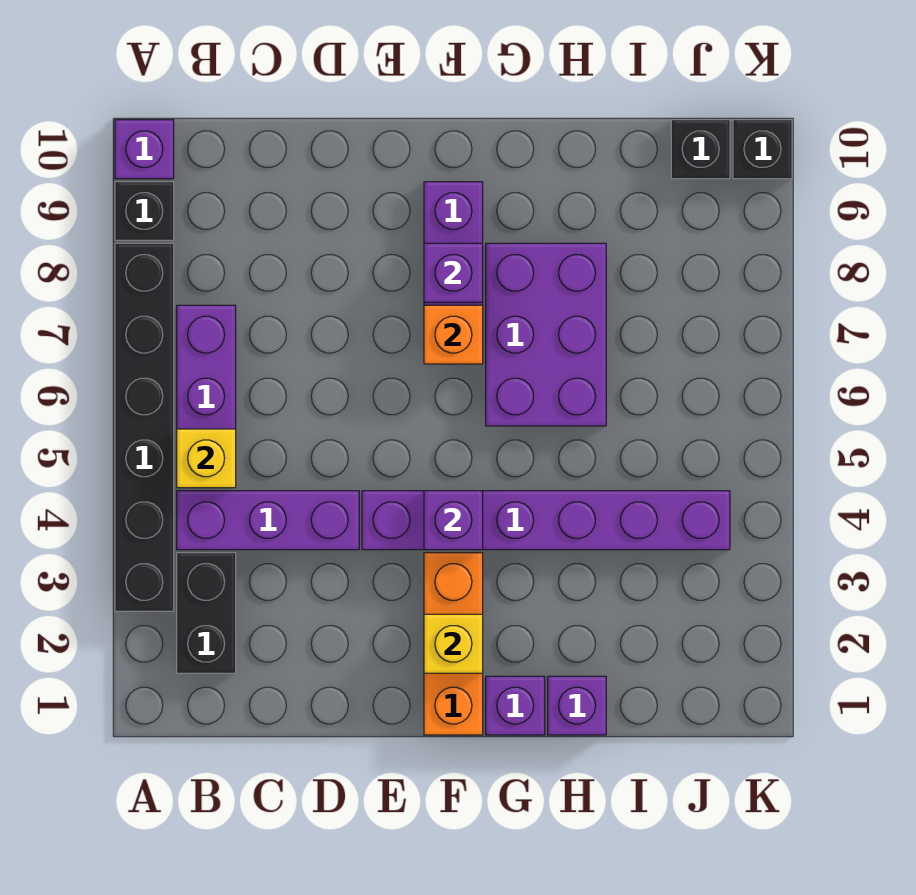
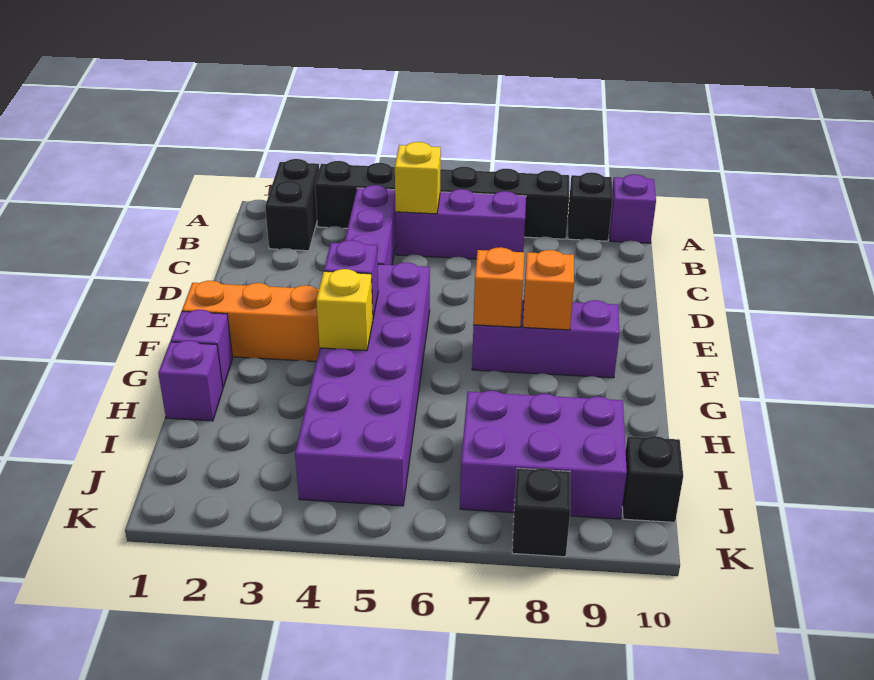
black 1x2 brick [177,553,236,673] -> black 1x2 brick turned to [265,159,319,251]
purple 1x6 brick [362,491,730,550] -> purple 2x6 brick [295,262,430,506]
yellow 1x1 brick [424,614,483,673] -> yellow 1x1 brick moved to [316,269,373,351]
purple 1x1 brick [424,243,483,302] -> orange 1x1 brick [523,250,574,330]
purple 2x3 brick [486,243,606,426] -> purple 2x3 brick moved to [460,391,627,519]
black 1x1 brick [733,120,792,179] -> black 1x1 brick moved to [512,468,570,557]

